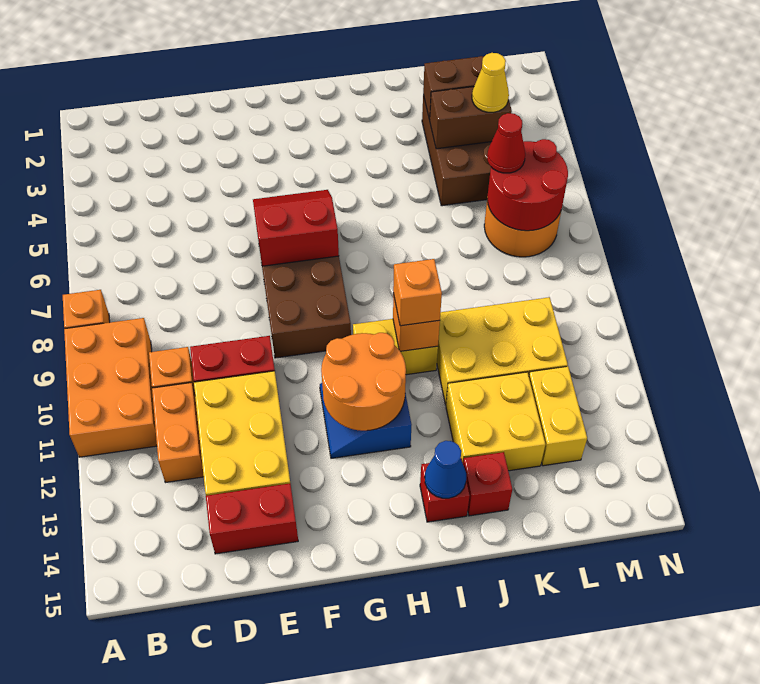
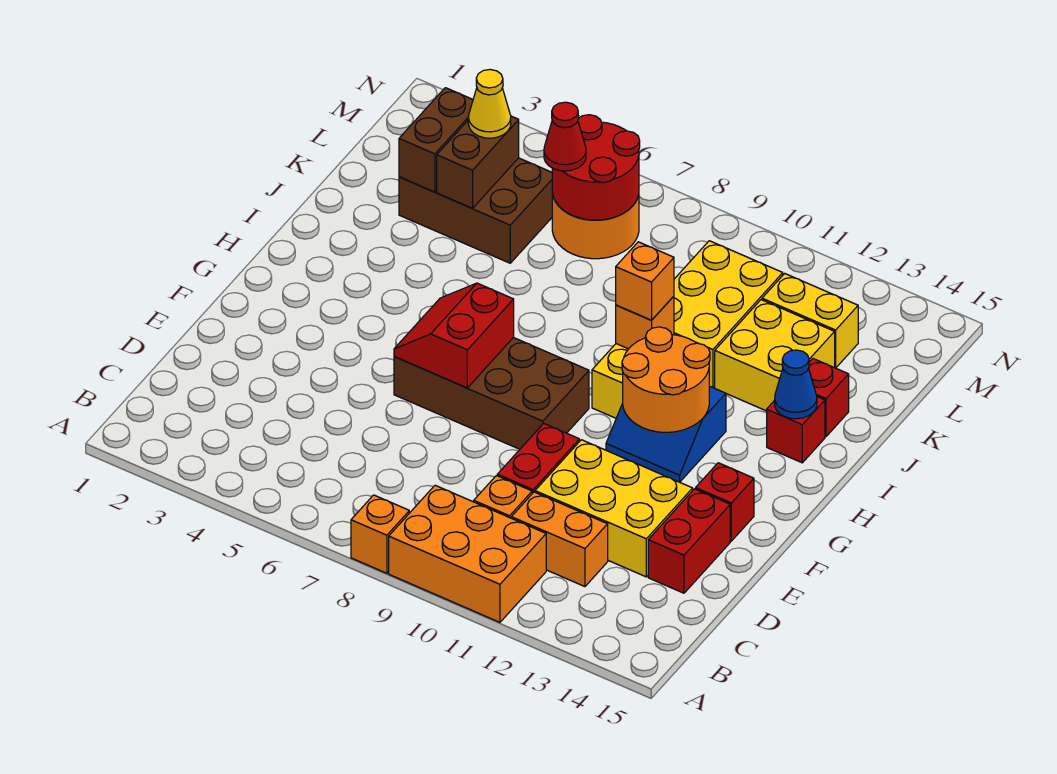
none -> red 1x1 brick [696,463,754,541]

